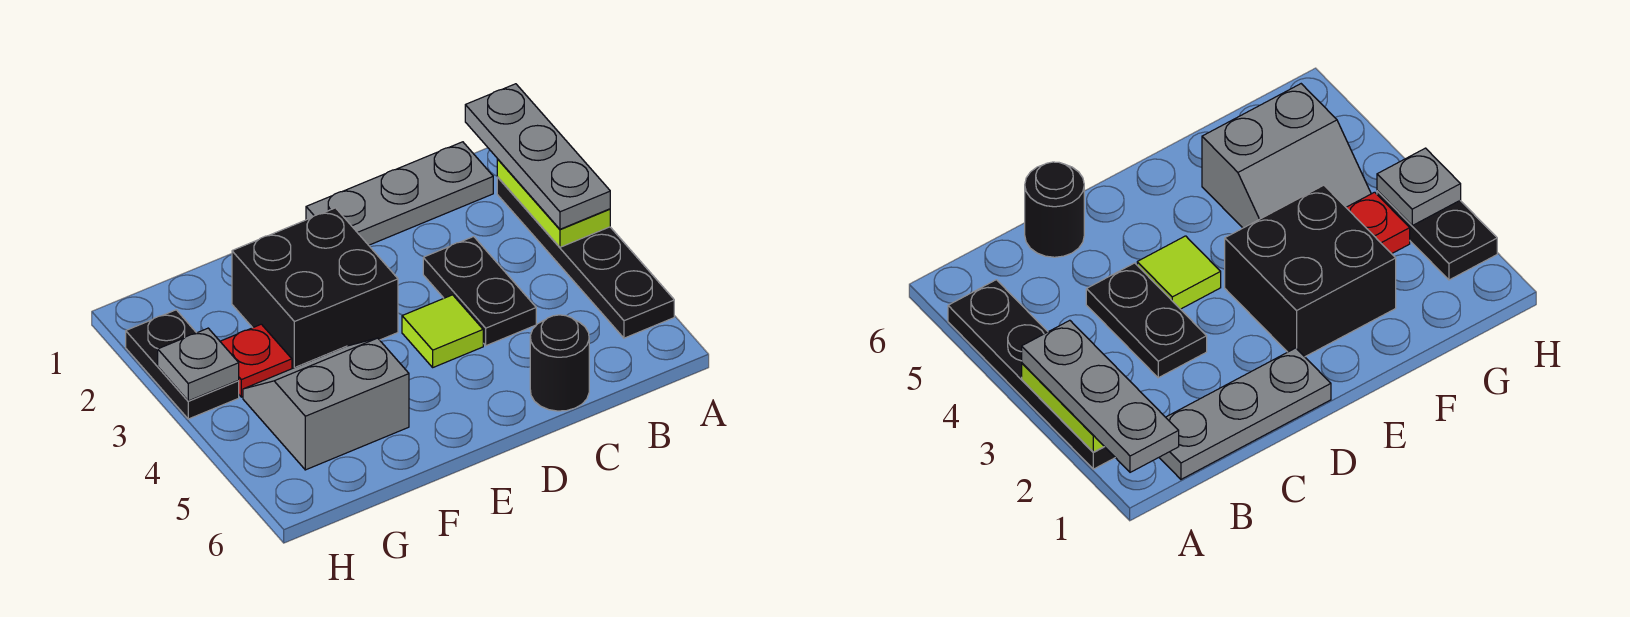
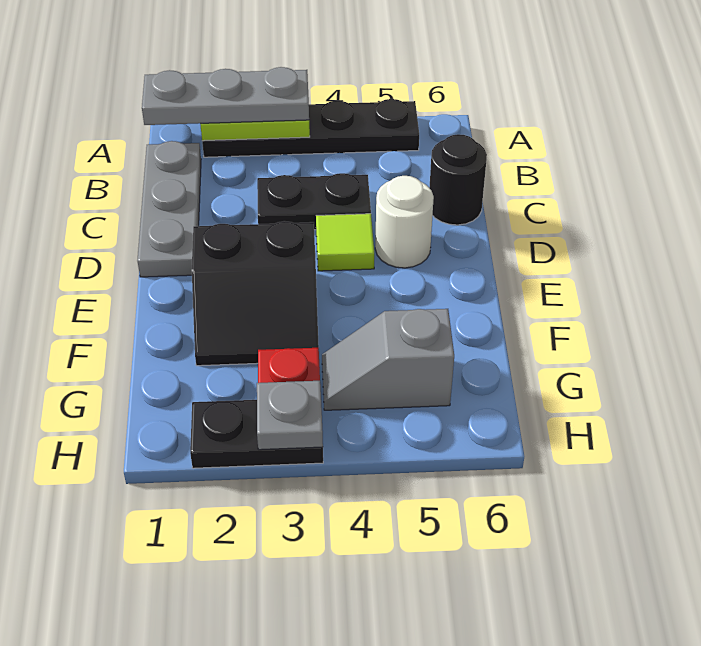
none -> white 1x1 round brick [375,176,434,268]
black 2x2 brick [232,208,398,369] -> black 2x2 slope [192,221,319,366]
grey 2x2 slope [243,338,409,470] -> grey 1x2 slope [322,309,454,410]

